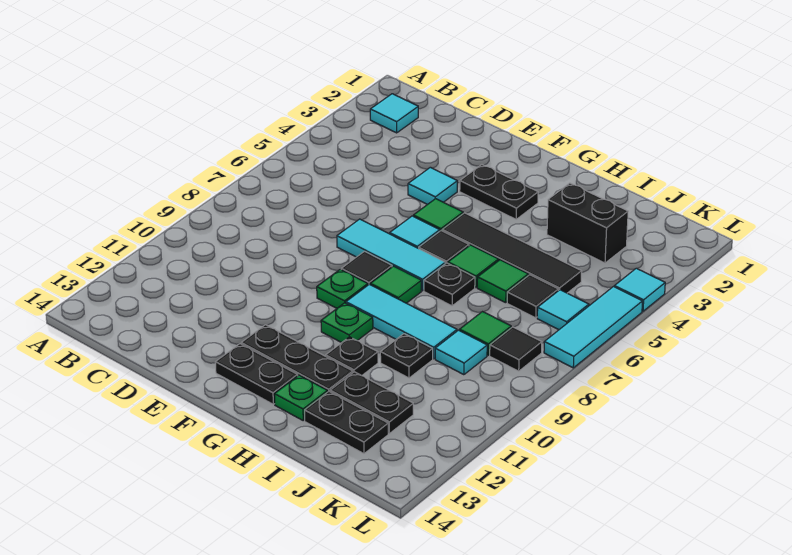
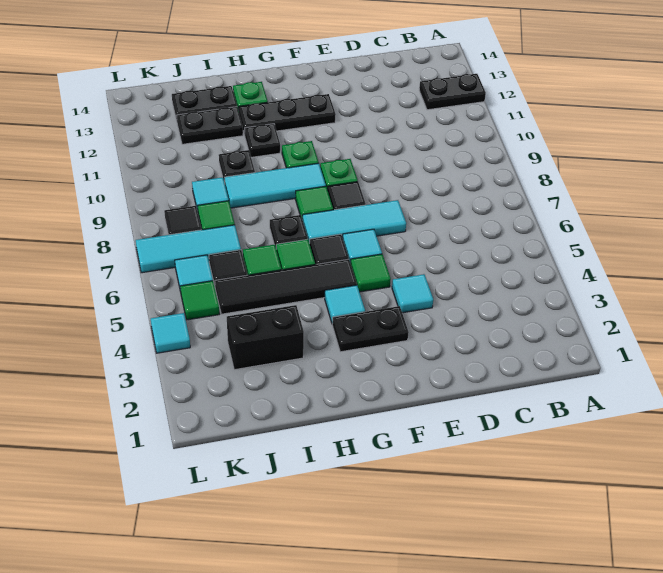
cyan 1x1 tile [370,94,418,133] -> cyan 1x1 tile moved to [325,285,365,323]
black 1x2 plate [215,344,298,404] -> black 1x2 plate moved to [419,74,486,110]
none -> green 1x1 tile [180,281,220,320]
cyan 1x3 tile [544,287,643,368] -> cyan 1x3 tile turned to [136,225,241,273]

